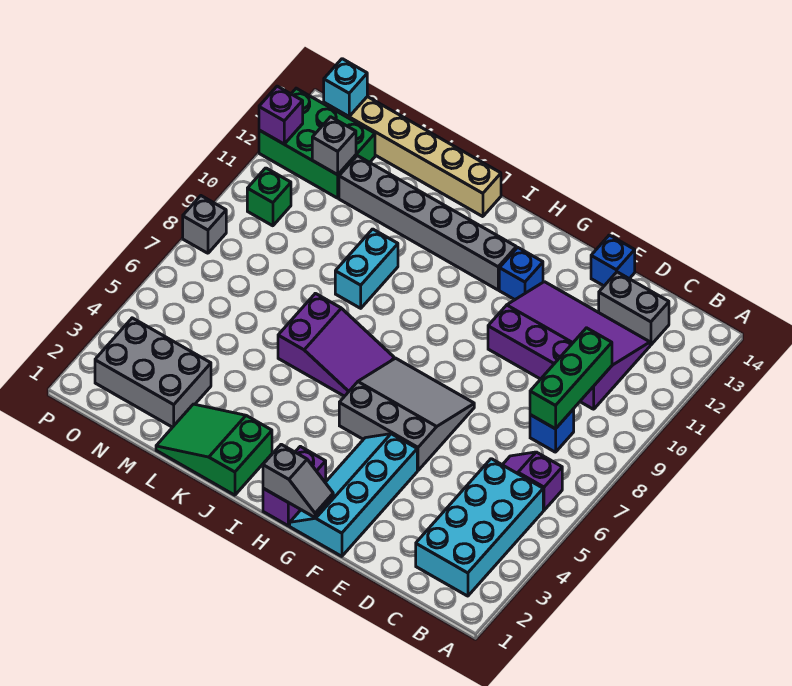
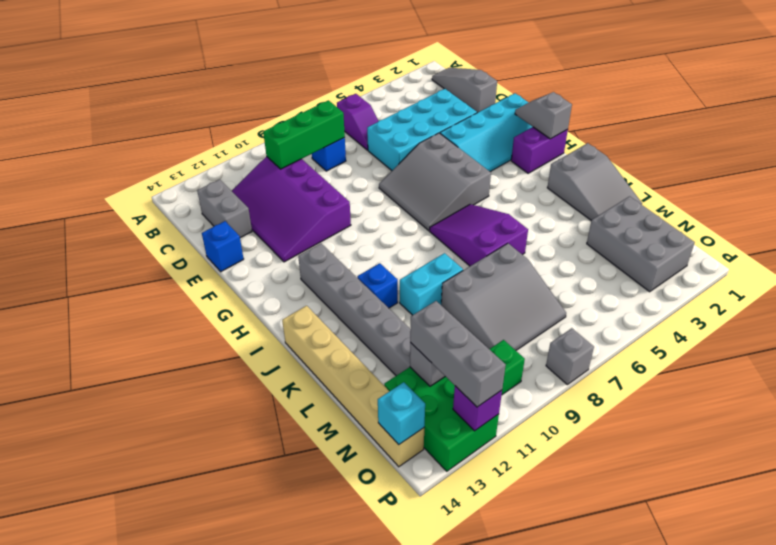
none -> grey 1x3 slope [432,68,497,113]
cyan 2x4 brick [416,459,543,596] -> cyan 2x4 brick moved to [367,89,477,171]
blue 1x1 brick [499,247,543,300] -> blue 1x1 brick moved to [357,263,398,308]
green 2x3 slope [156,404,272,495] -> grey 2x3 slope [547,143,642,220]
none -> grey 3x3 slope [441,243,566,350]
none -> grey 1x3 brick [410,301,506,407]

